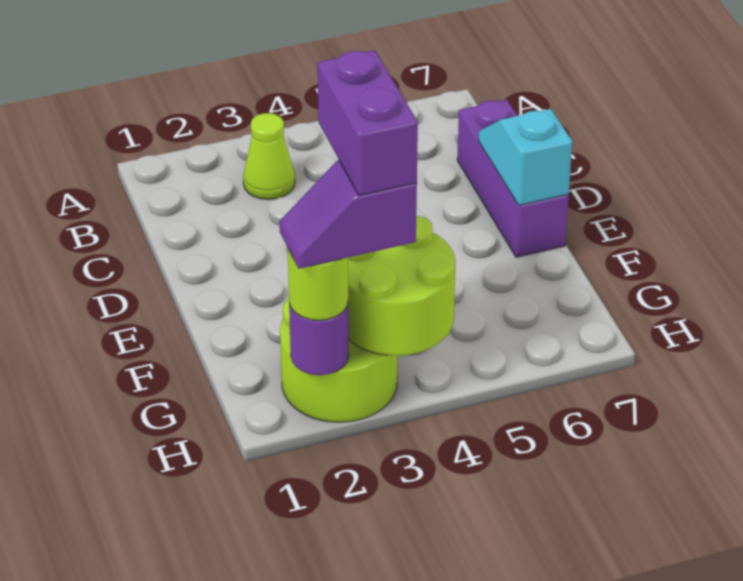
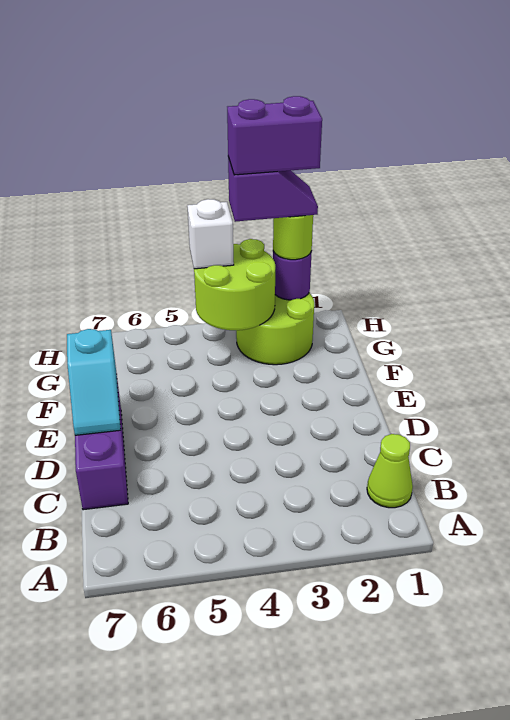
lime 1x1 cone [243,113,295,200] -> lime 1x1 cone moved to [367,434,413,508]
purple 1x2 brick [318,50,418,195] -> purple 1x2 brick turned to [227,96,322,175]
none -> white 1x1 brick [187,199,234,269]

